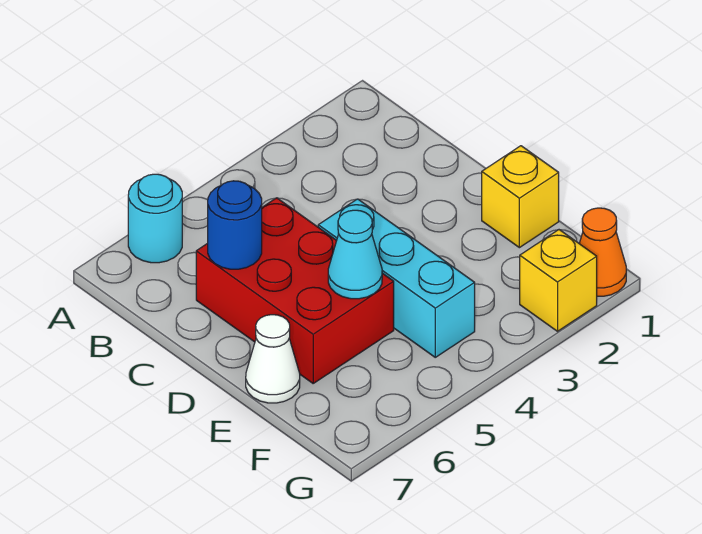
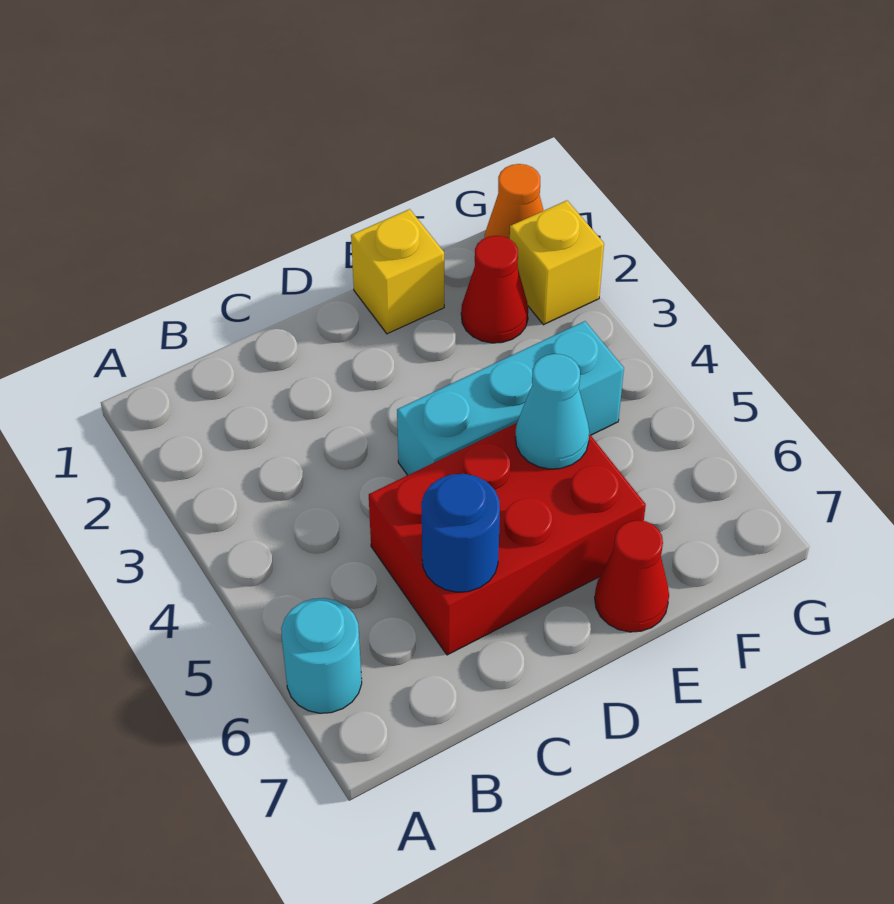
white 1x1 cone [246,315,300,403] -> red 1x1 cone [595,520,669,632]
none -> red 1x1 cone [461,236,528,343]

